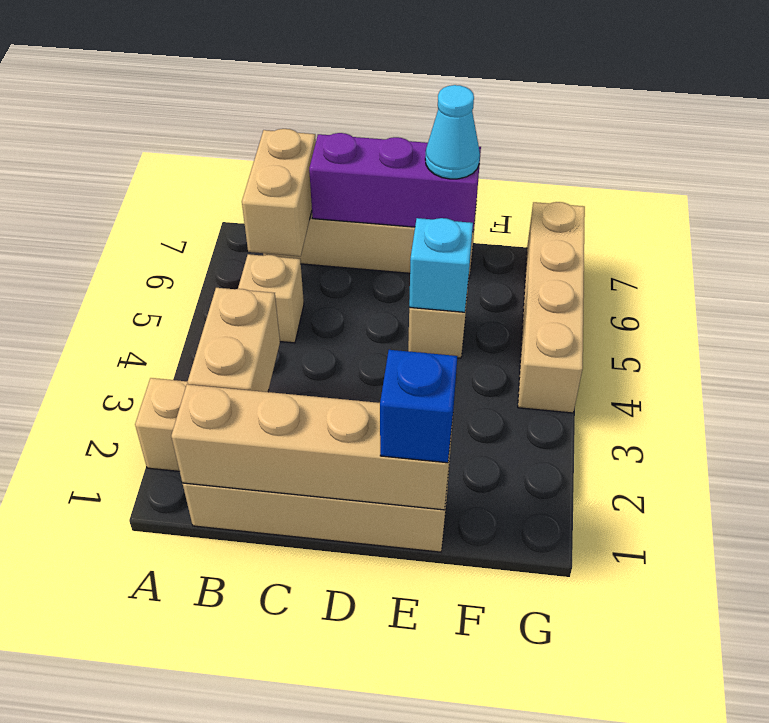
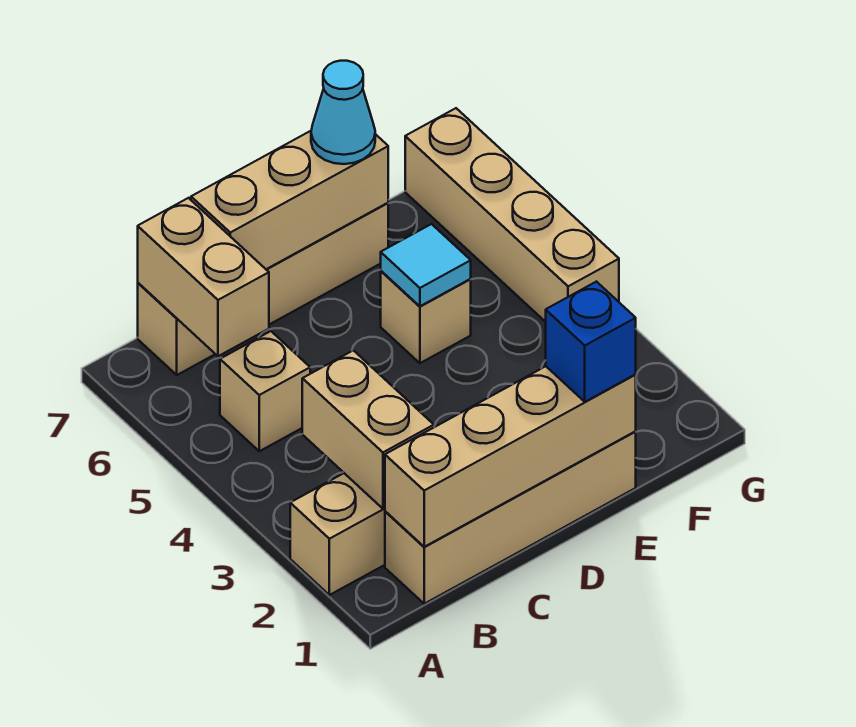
purple 1x3 brick [309,133,481,232] -> tan 1x3 brick [191,131,388,269]
cyan 1x1 brick [409,218,473,312] -> cyan 1x1 tile [381,224,471,306]

